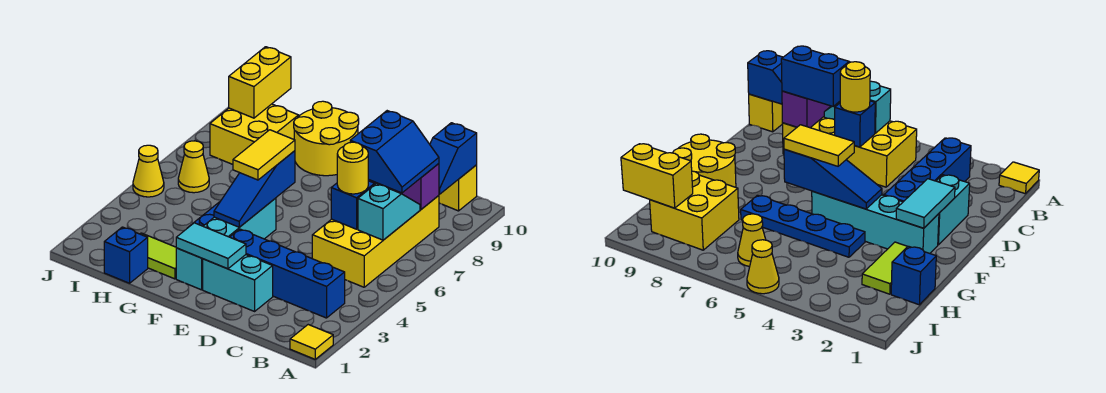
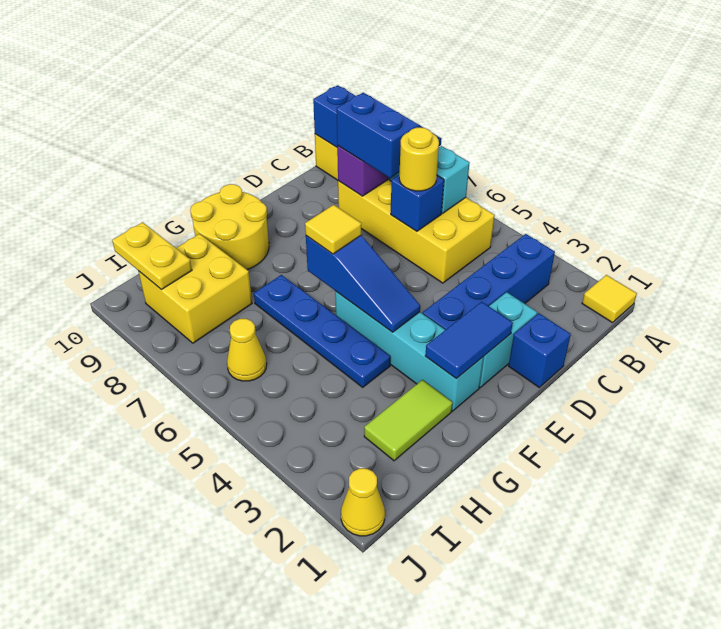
cyan 1x2 tile [176,223,246,269] -> blue 1x2 tile [425,302,513,379]
yellow 1x2 tile [233,130,295,180] -> yellow 1x1 tile [305,205,361,254]
blue 1x1 brick [104,227,148,283] -> blue 1x1 brick moved to [509,313,571,387]
yellow 1x2 brick [229,47,291,118] -> yellow 1x2 plate [112,222,192,289]
yellow 1x1 cone [133,145,164,197] -> yellow 1x1 cone moved to [341,468,385,536]

